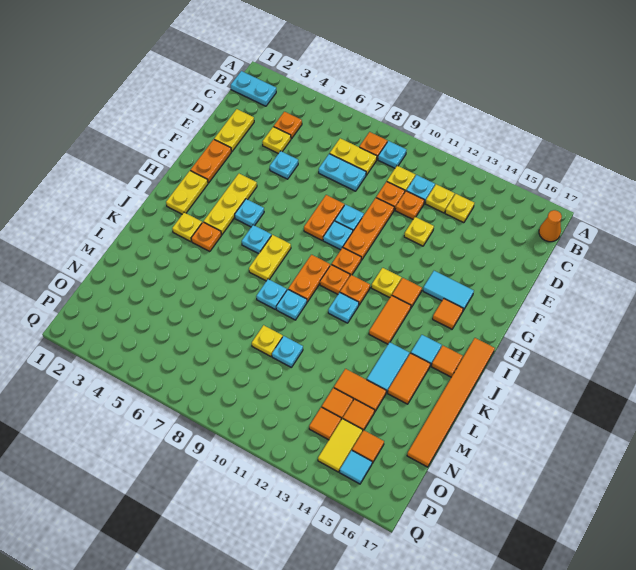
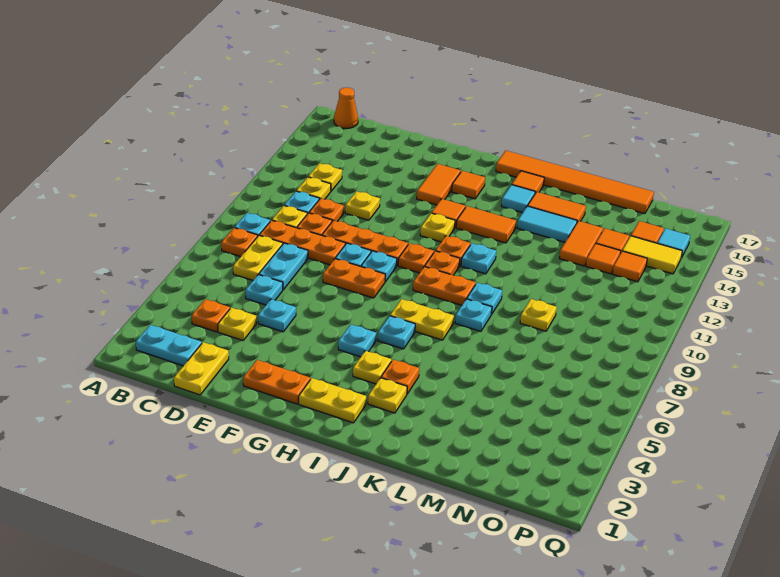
cyan 1x2 plate [231,71,276,106] -> cyan 1x2 plate turned to [136,325,202,366]
none -> orange 1x3 plate [259,220,346,265]
yellow 1x2 plate [214,109,254,152] -> yellow 1x2 plate turned to [174,342,229,395]
yellow 1x3 plate [204,174,257,235] -> yellow 1x1 plate [353,351,391,384]
cyan 1x2 tile [423,271,474,310] -> orange 1x2 tile [417,164,461,205]
cyan 1x1 plate [272,336,303,368] -> cyan 1x1 plate moved to [246,274,283,305]

